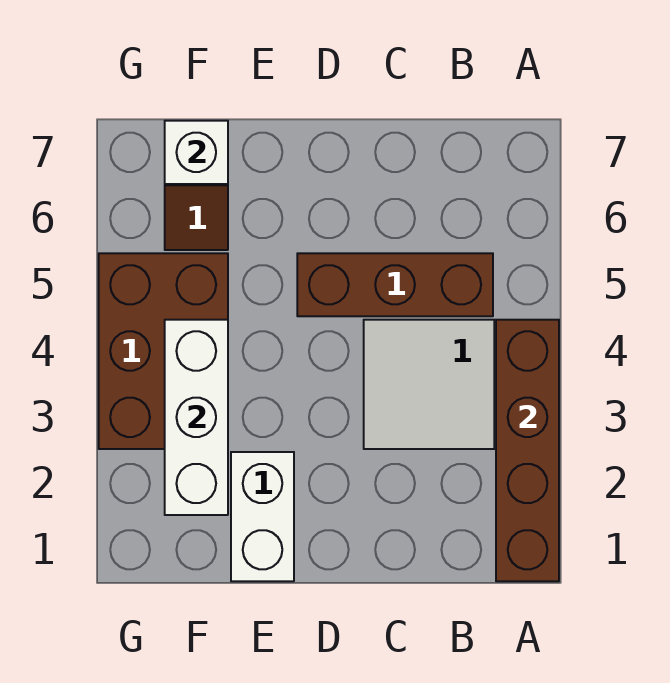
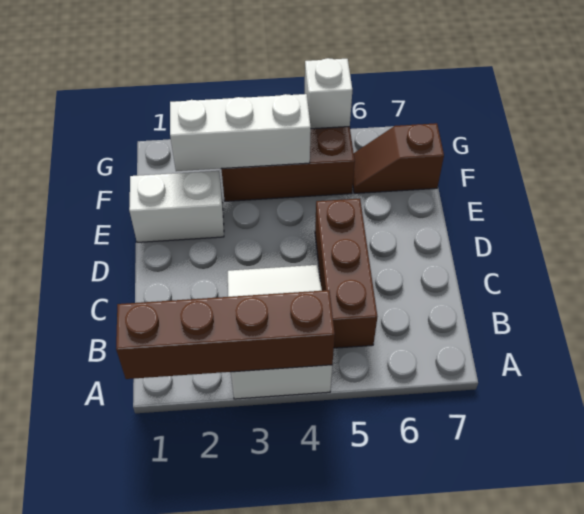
white 1x1 brick [165,121,228,184] -> white 1x1 brick moved to [305,58,352,129]

